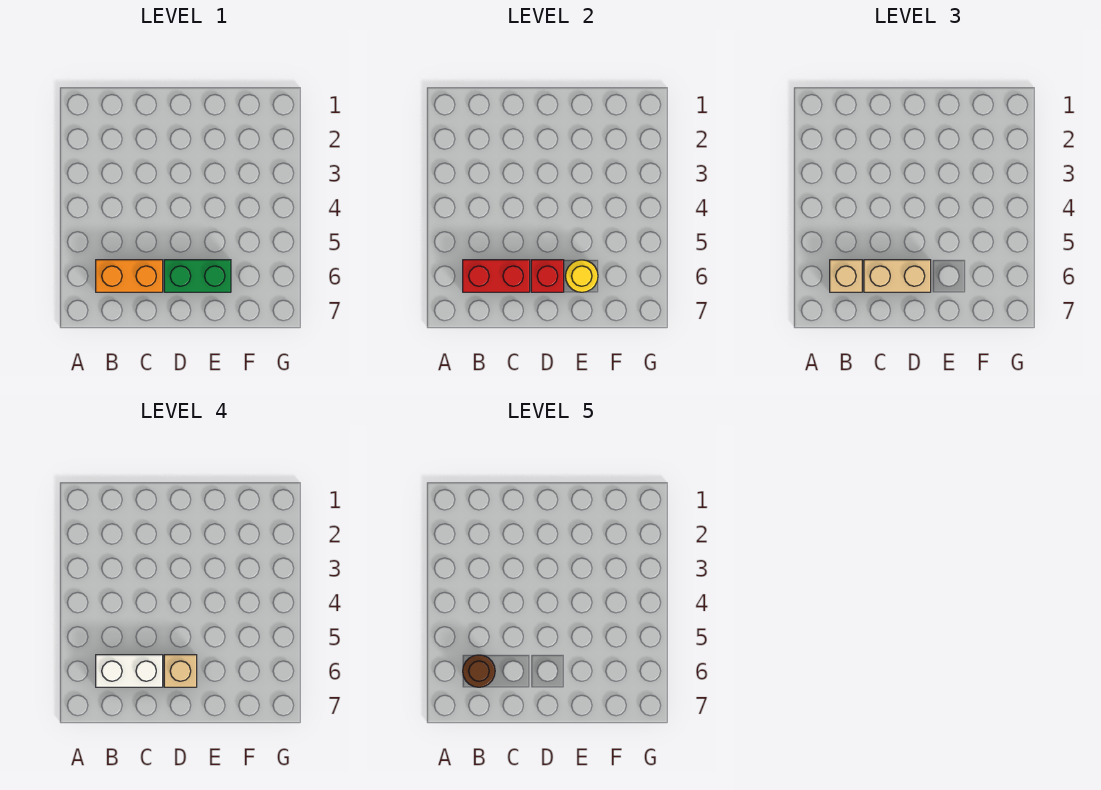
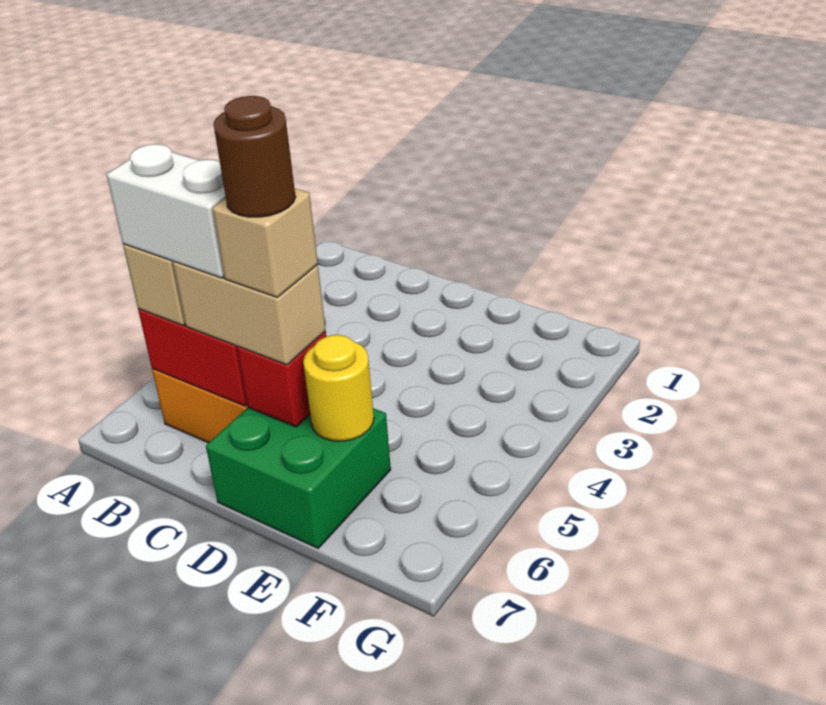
brown 1x1 round brick [463,655,495,687] -> brown 1x1 round brick moved to [213,96,295,217]
green 1x2 brick [164,260,231,292] -> green 2x2 brick [206,408,391,548]

